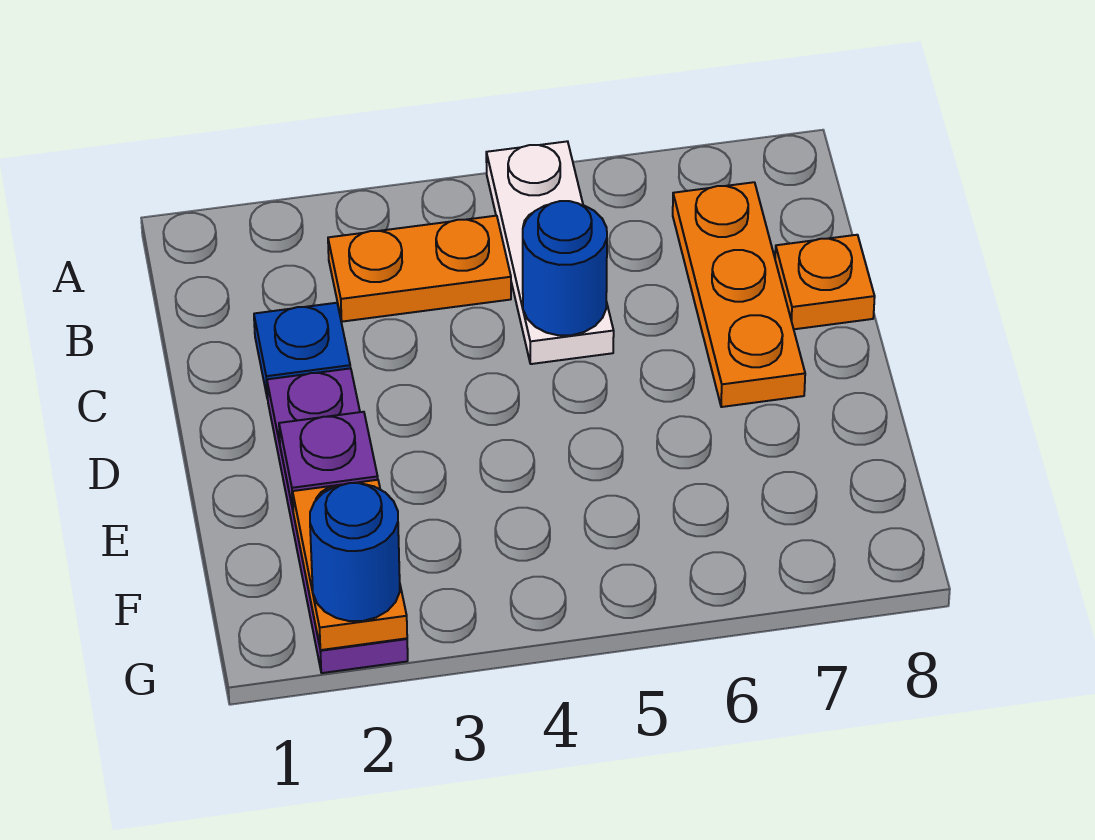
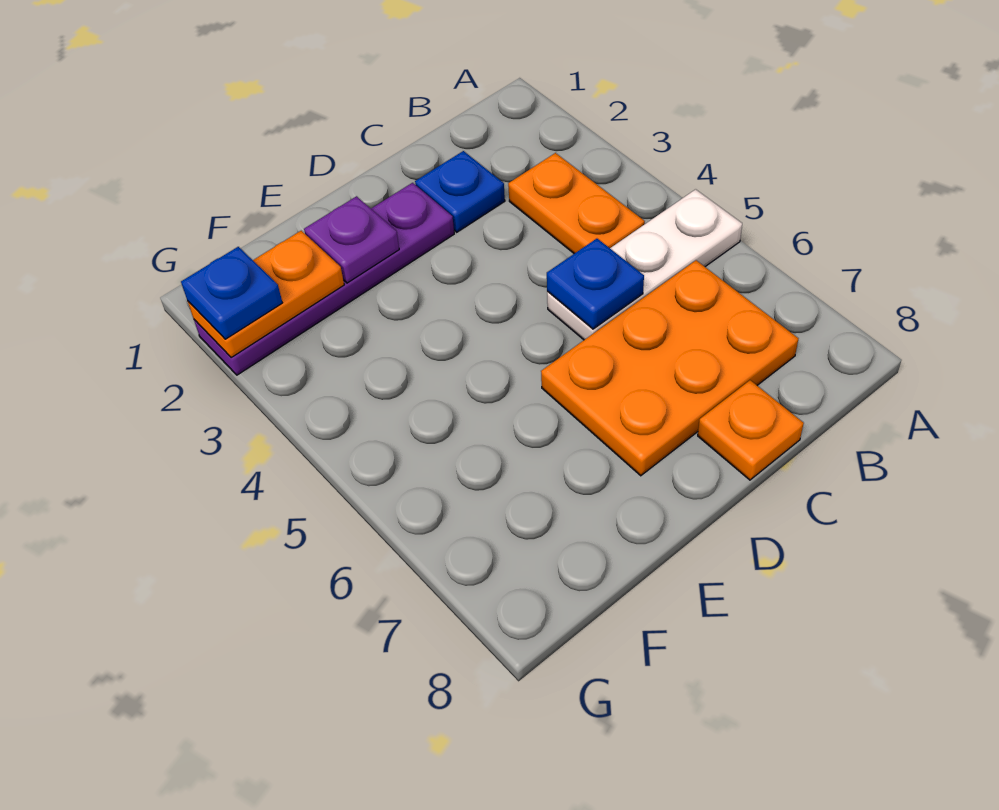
orange 1x3 plate [673,182,805,407] -> orange 2x3 plate [541,260,798,476]
blue 1x1 round brick [523,201,607,335] -> blue 1x1 plate [547,239,644,329]
blue 1x1 round brick [310,483,400,621] -> blue 1x1 plate [181,247,282,339]

